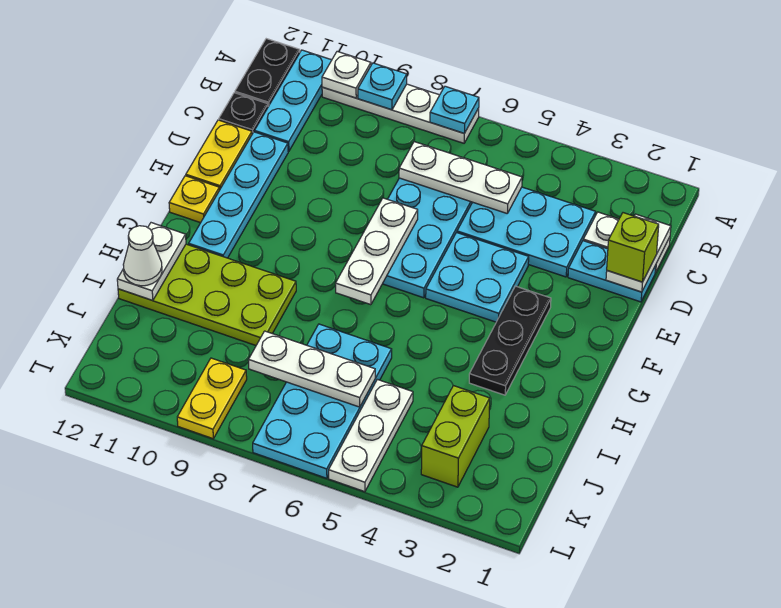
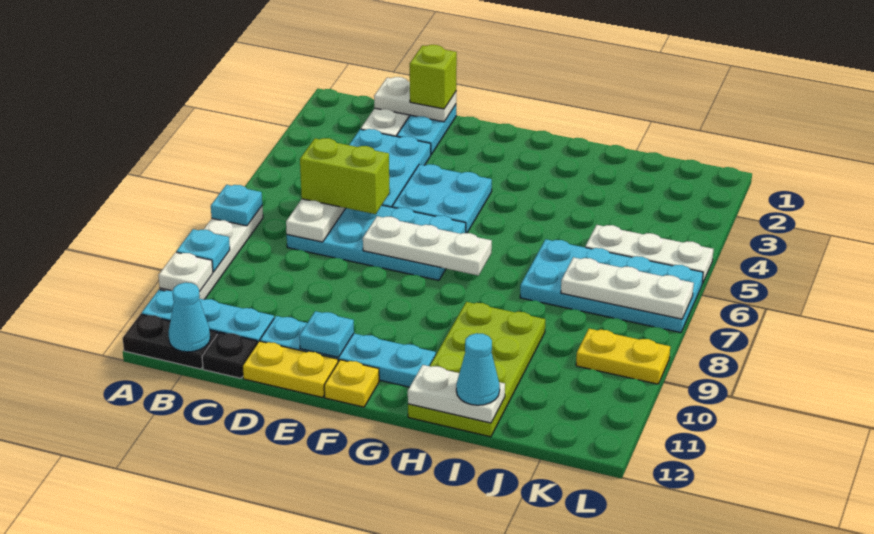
none -> cyan 1x1 cone [169,283,210,352]
none -> cyan 1x1 plate [299,311,354,357]
black 1x3 plate [469,286,551,395] -> none
white 1x1 cone [123,226,162,286] -> cyan 1x1 cone [456,333,500,405]
lime 1x2 brick [421,386,490,487] -> lime 1x2 brick moved to [300,138,389,214]
white 1x3 plate [248,331,375,407] -> white 1x3 plate turned to [561,257,694,319]

